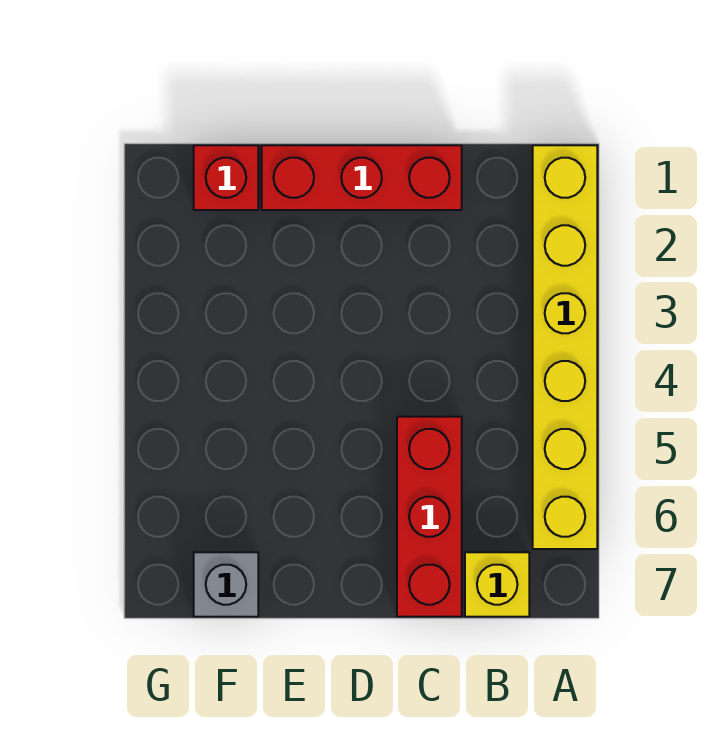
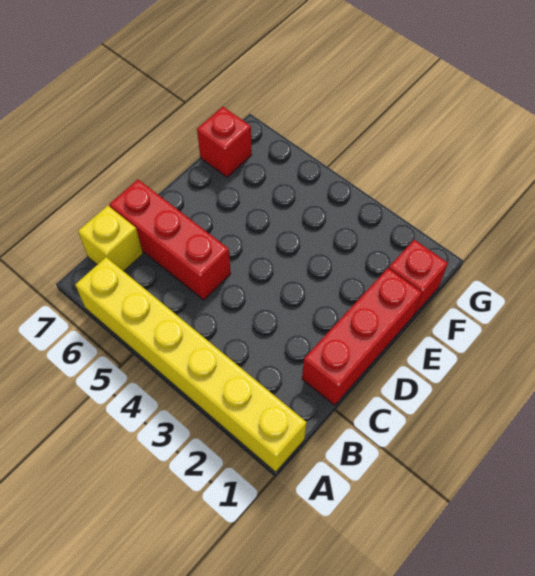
grey 1x1 brick [194,552,258,617] -> red 1x1 brick [197,107,252,177]

